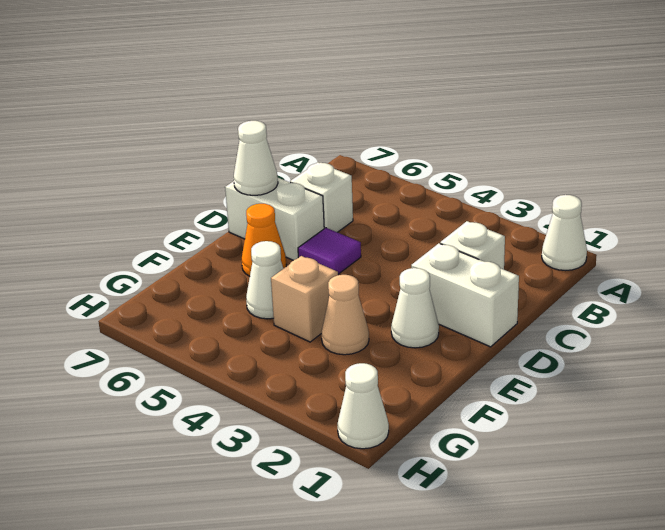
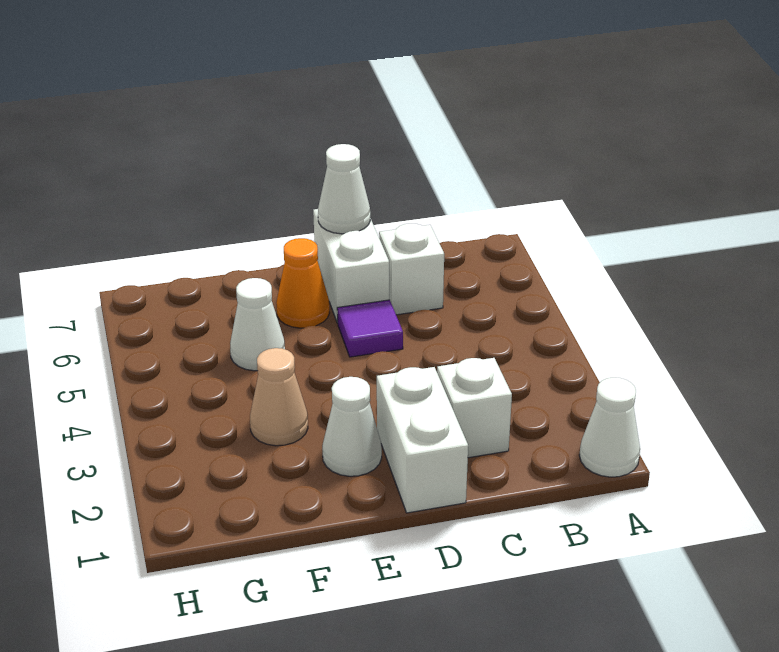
tan 1x1 brick [271,256,338,342] -> none
white 1x1 cone [337,363,389,449] -> none

